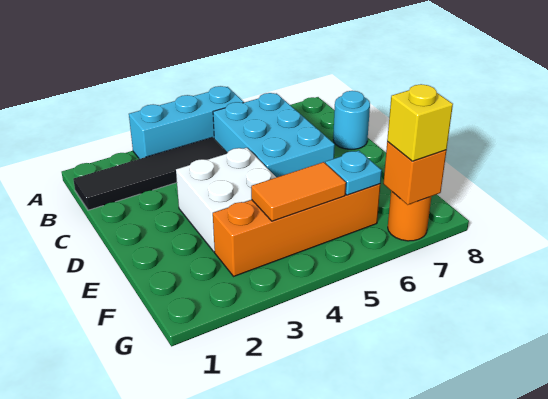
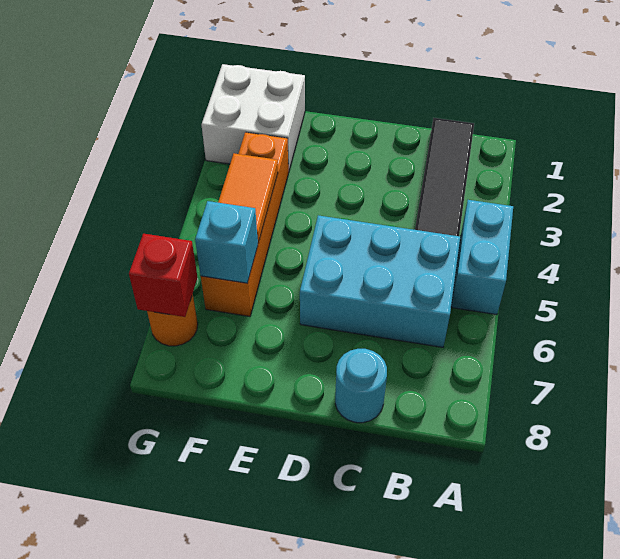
cyan 1x3 brick [129,86,244,159] -> cyan 1x2 brick [451,200,513,315]
white 2x2 brick [176,148,276,252] -> white 2x2 brick moved to [202,64,305,173]
cyan 1x1 plate [325,151,382,195] -> cyan 1x1 brick [195,201,258,283]
orange 1x1 brick [383,142,446,205] -> red 1x1 brick [129,234,198,317]
yellow 1x1 brick [387,84,453,161] -> none

